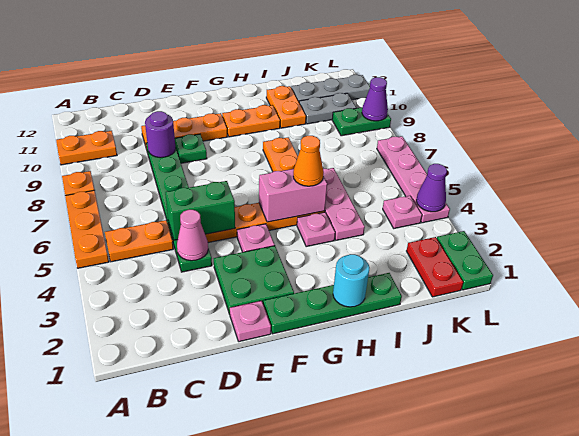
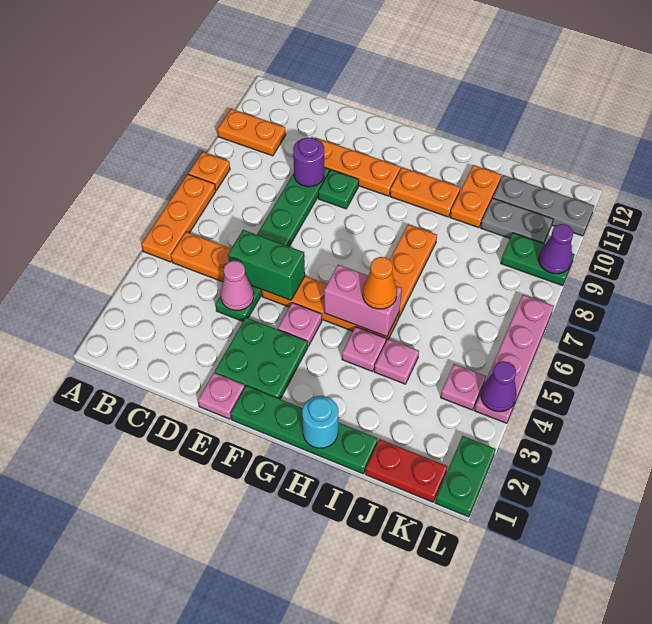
pink 1x3 plate [323,168,365,240] -> pink 1x1 plate [374,339,419,384]
red 1x2 plate [407,237,463,297] -> red 1x2 plate turned to [365,439,447,502]

